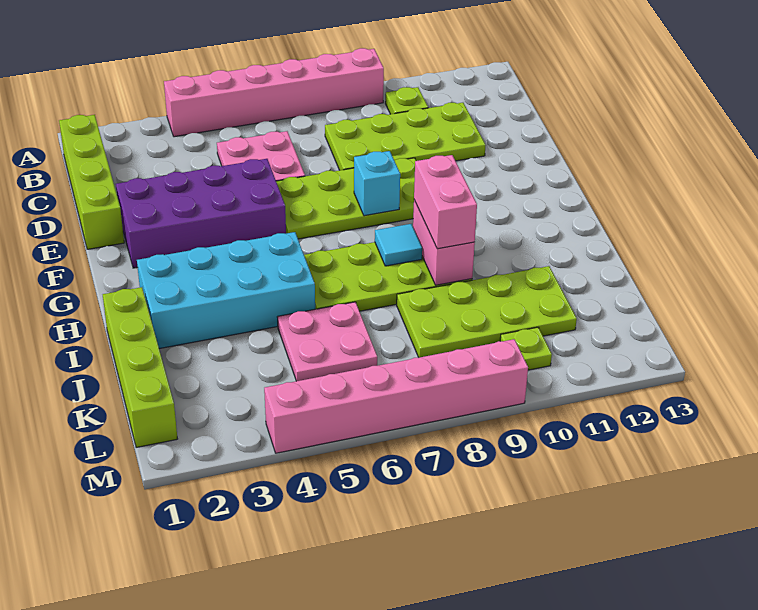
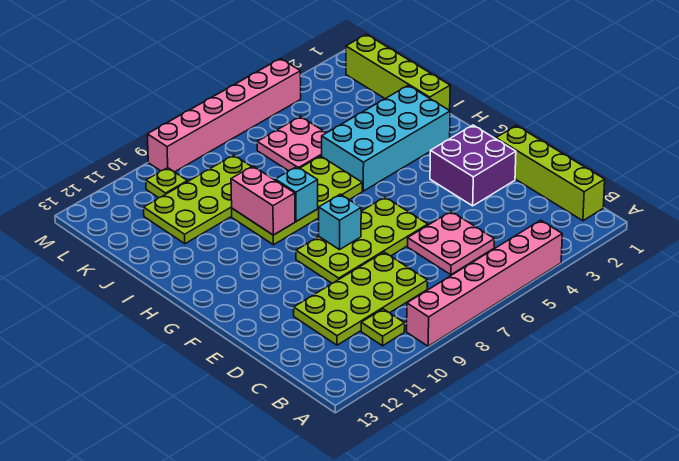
purple 2x4 brick [116,159,286,268] -> purple 2x2 brick [430,125,516,206]
cyan 1x1 tile [375,224,422,266] -> cyan 1x1 brick [275,167,318,222]
pink 1x2 brick [414,155,477,249] -> none

